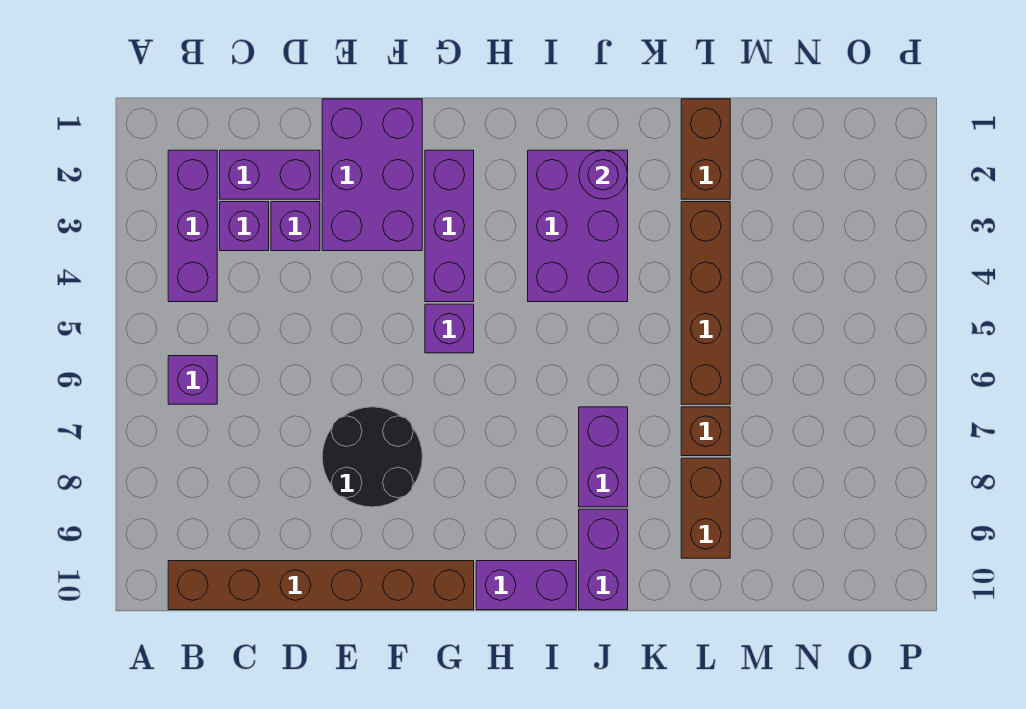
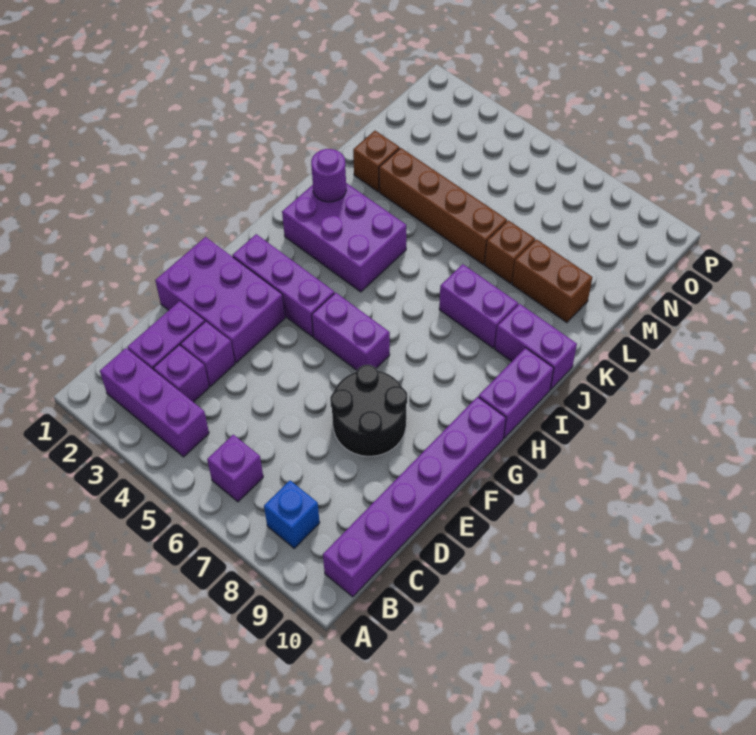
none -> blue 1x1 brick [264,481,320,548]
brown 1x6 brick [168,561,474,610] -> purple 1x6 brick [323,397,506,597]
purple 1x1 brick [425,304,474,353] -> purple 1x2 brick [312,292,390,370]
brown 1x2 brick [681,99,730,199] -> brown 1x1 brick [353,131,400,192]

